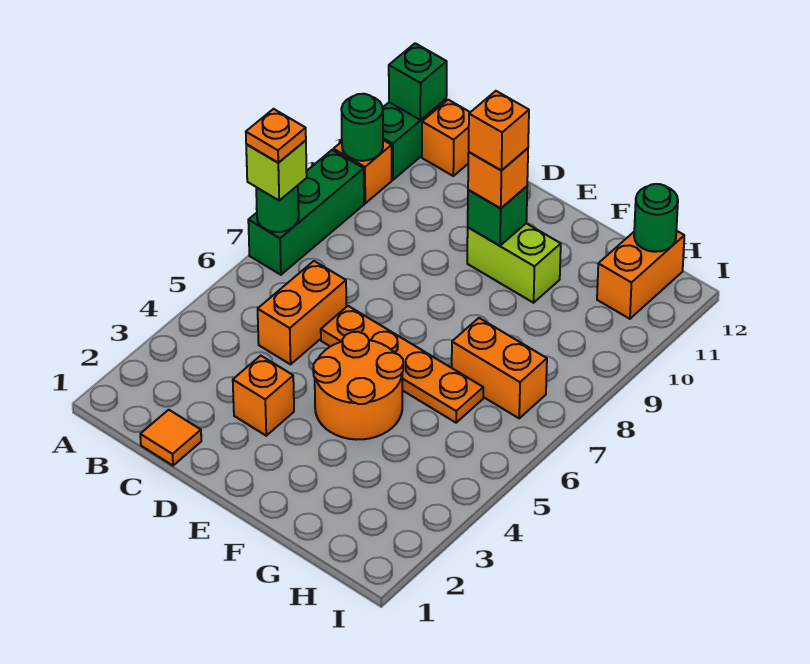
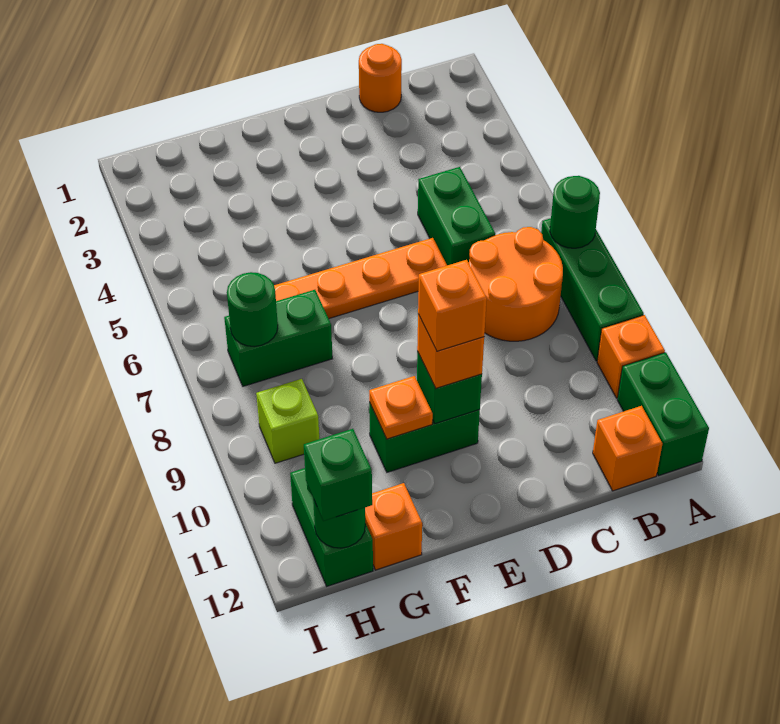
lime 1x1 brick [246,140,307,200] -> lime 1x1 brick moved to [256,379,319,463]
orange 1x1 plate [246,109,306,163] -> orange 1x1 plate moved to [369,376,433,439]
green 1x1 round brick [341,94,383,161] -> green 1x1 round brick moved to [227,272,278,347]
green 1x1 brick [389,43,447,120] -> green 1x1 brick moved to [304,429,372,521]
orange 1x1 tile [140,410,201,466] -> orange 1x1 round brick [359,44,402,112]
orange 1x2 brick [258,261,346,364] -> green 1x2 brick [418,167,495,265]
orange 1x1 brick [233,356,294,436] -> orange 1x1 brick moved to [365,483,422,570]
orange 2x2 round brick [313,332,403,440] -> orange 2x2 round brick moved to [469,227,563,341]
lime 1x2 brick [467,223,561,303] -> green 1x2 brick [369,403,480,472]
orange 1x2 brick [452,318,547,418] -> green 1x2 brick [224,290,332,386]
orange 1x2 brick [597,231,684,319] -> green 1x2 brick [290,468,373,586]

